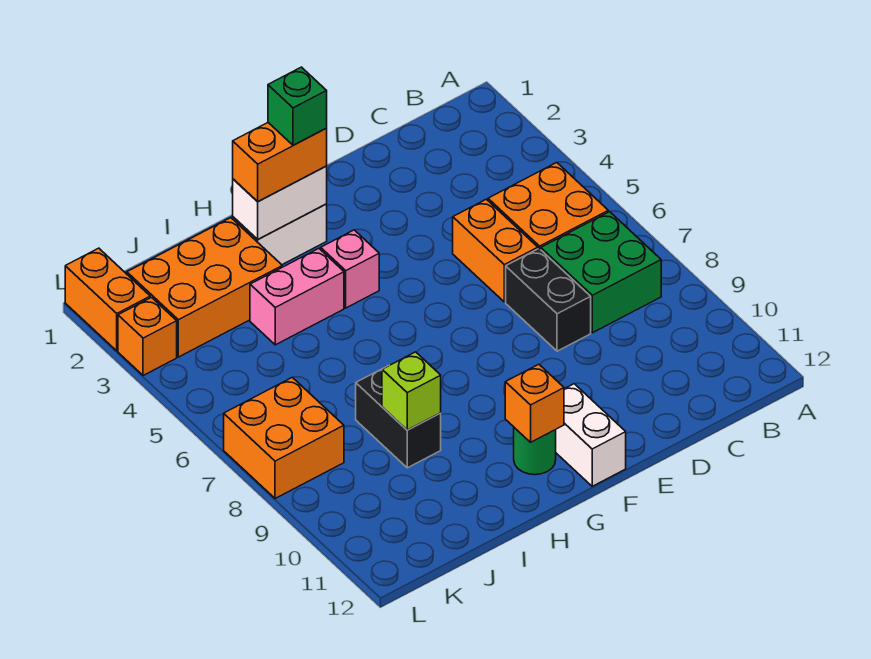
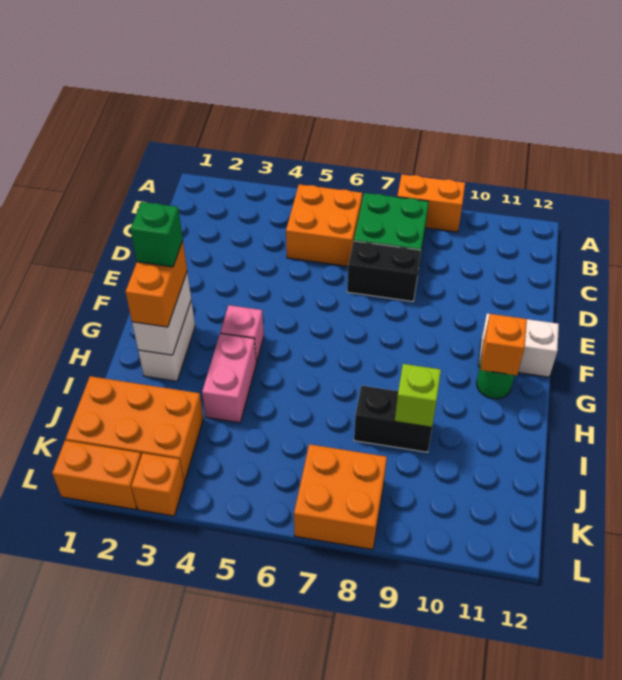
orange 1x2 brick [453,199,538,302] -> orange 1x2 brick moved to [397,174,465,232]
orange 2x3 brick [127,218,282,357] -> orange 2x3 brick turned to [66,376,203,482]

